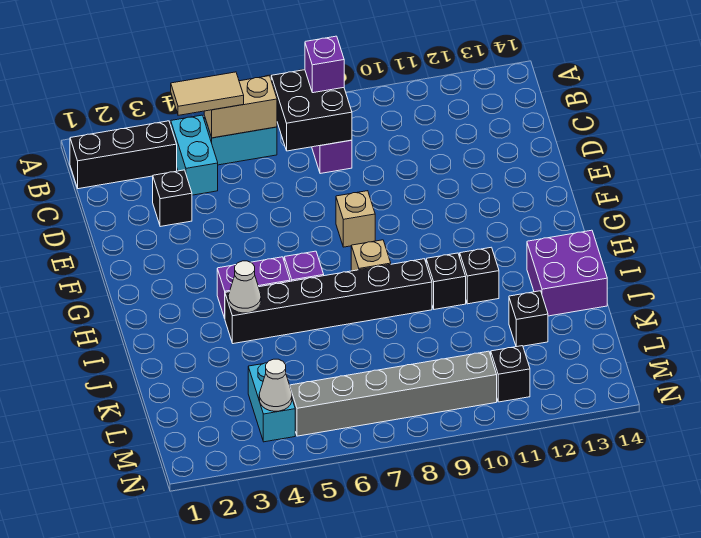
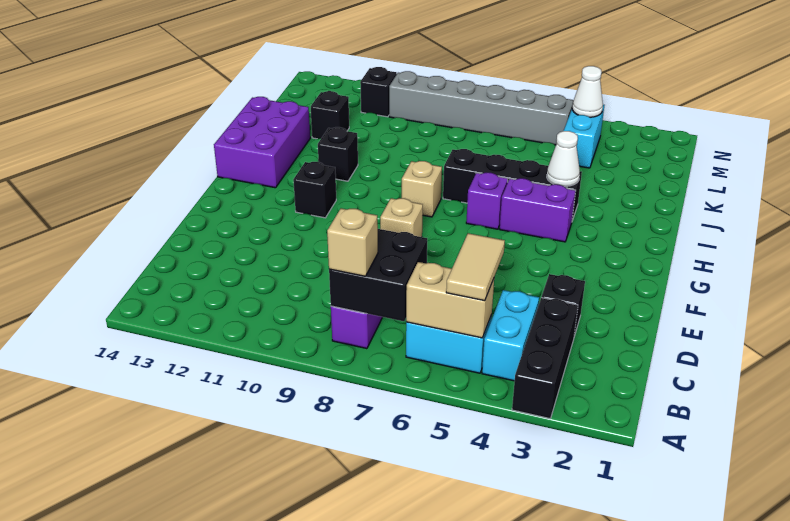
black 1x3 brick [70,121,177,189] -> black 1x3 brick turned to [512,298,578,419]
tan 1x2 tile [171,72,244,115] -> tan 1x2 tile turned to [446,233,505,301]
purple 1x1 brick [305,36,344,93] -> tan 1x1 brick [327,208,378,276]
black 1x6 brick [225,259,432,344] -> black 1x4 brick [443,149,582,220]
black 1x1 brick [426,253,466,309] -> black 1x1 brick moved to [293,162,336,218]
purple 2x2 brick [527,230,607,316] -> purple 2x3 brick [214,97,310,188]

